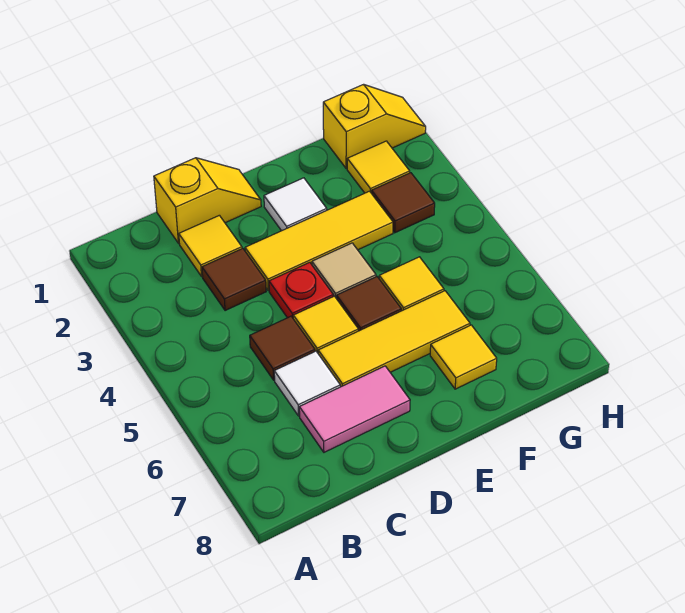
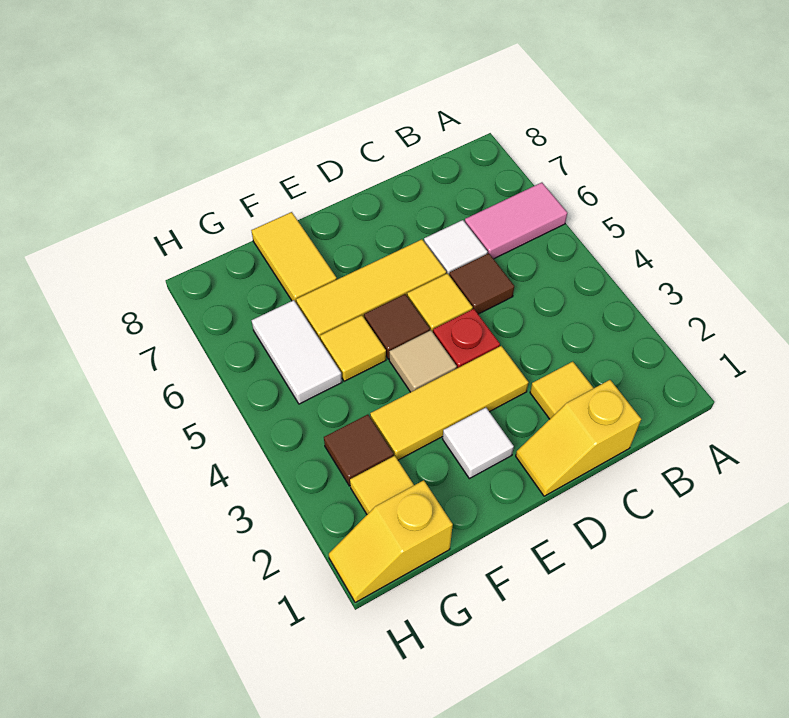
brown 1x1 tile [202,248,266,311] -> none
pink 1x2 tile [299,366,410,452] -> pink 1x2 tile moved to [465,183,567,259]
yellow 1x1 tile [430,325,497,389] -> yellow 1x2 tile [251,212,337,304]
none -> white 1x2 tile [252,300,342,404]

